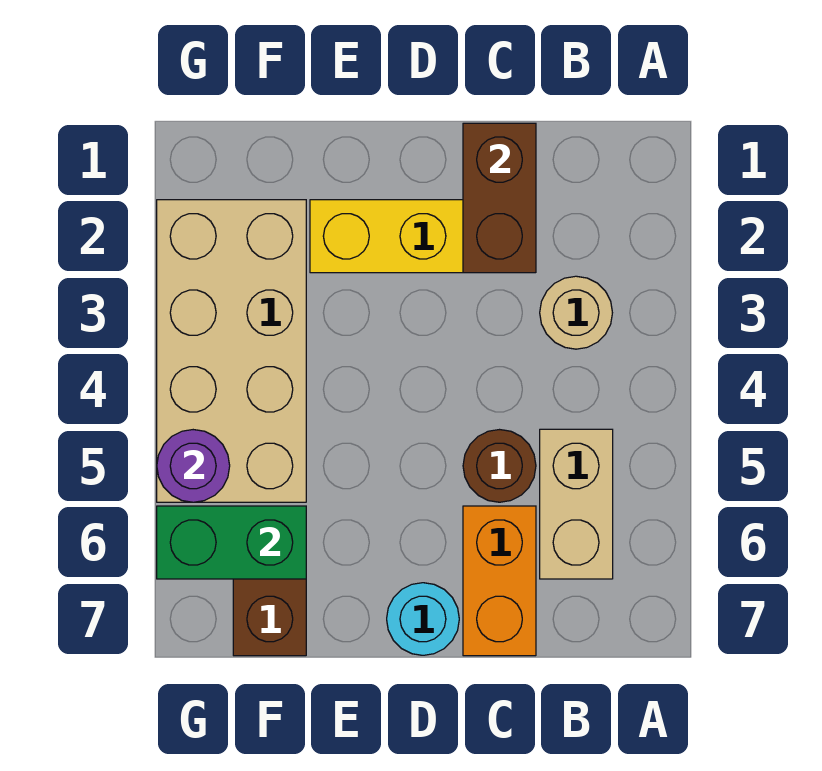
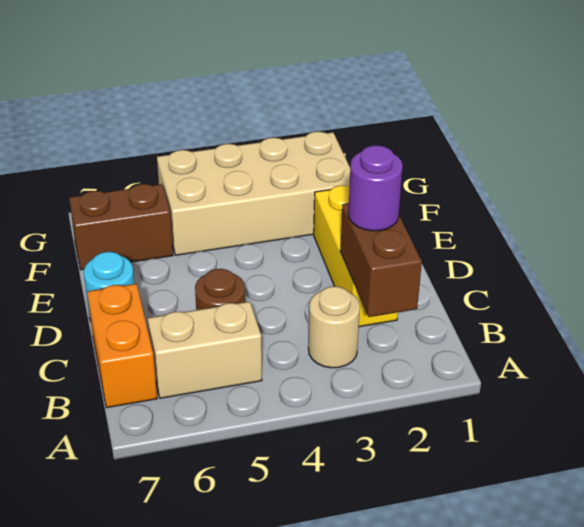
brown 1x2 brick [463,123,536,273] -> brown 1x2 brick turned to [340,203,422,317]
orange 1x2 brick [463,506,536,656] -> orange 1x2 brick turned to [87,284,157,407]
green 1x2 brick [157,506,306,579] -> none
purple 1x1 round brick [157,430,230,502] -> purple 1x1 round brick moved to [348,145,403,231]

